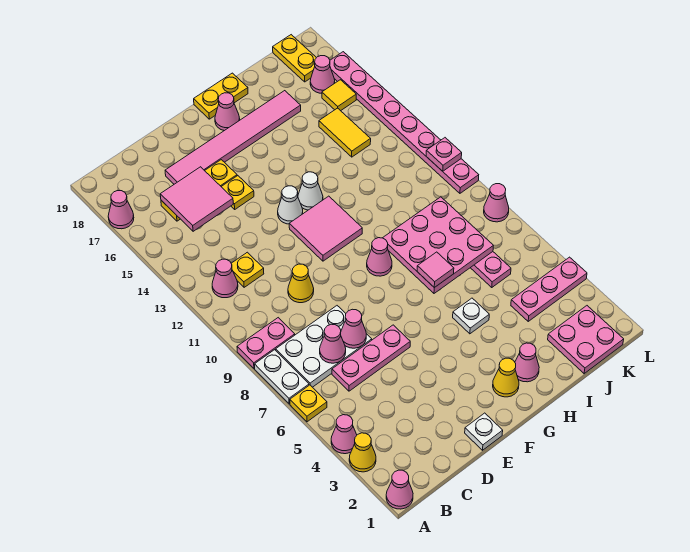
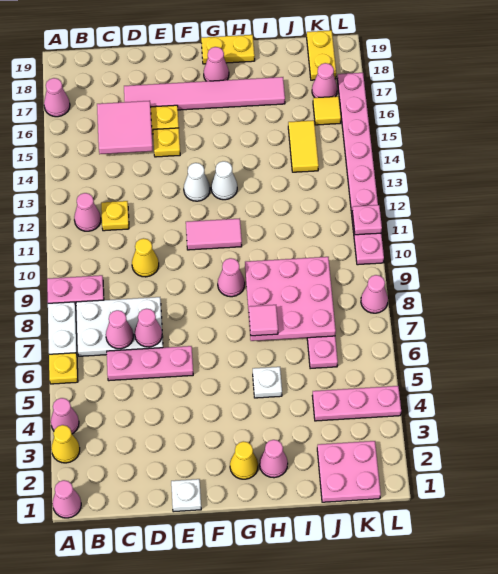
pink 2x2 tile [289,196,362,261] -> pink 1x2 tile [186,218,242,250]

